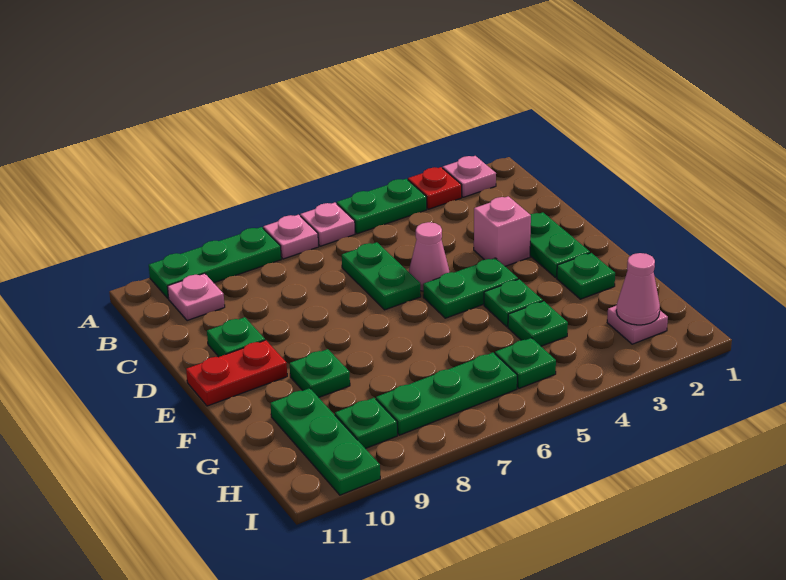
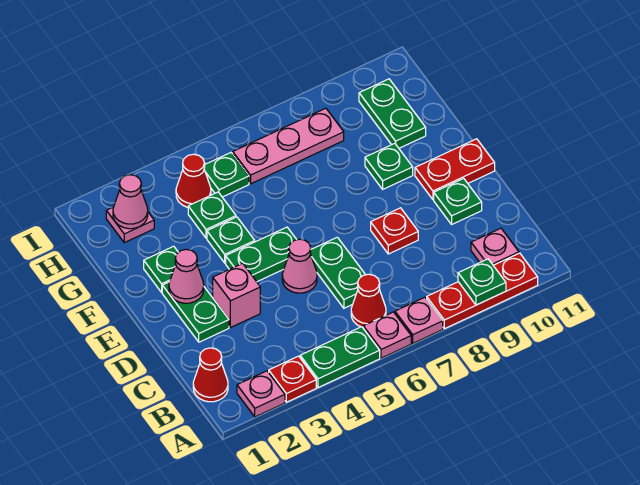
green 1x3 plate [149,227,281,298] -> red 1x3 plate [427,253,538,329]
none -> red 1x1 cone [193,348,228,402]
none -> red 1x1 cone [351,274,386,327]
none -> red 1x1 plate [371,208,418,254]
none -> pink 1x1 cone [169,249,204,303]
green 1x3 plate [271,388,380,495] -> green 1x2 plate [359,79,426,148]
none -> red 1x1 cone [176,154,211,207]
green 1x3 plate [376,353,517,435] -> pink 1x3 plate [233,108,344,184]
green 1x1 plate [335,398,397,449] -> green 1x1 plate moved to [458,259,506,305]

